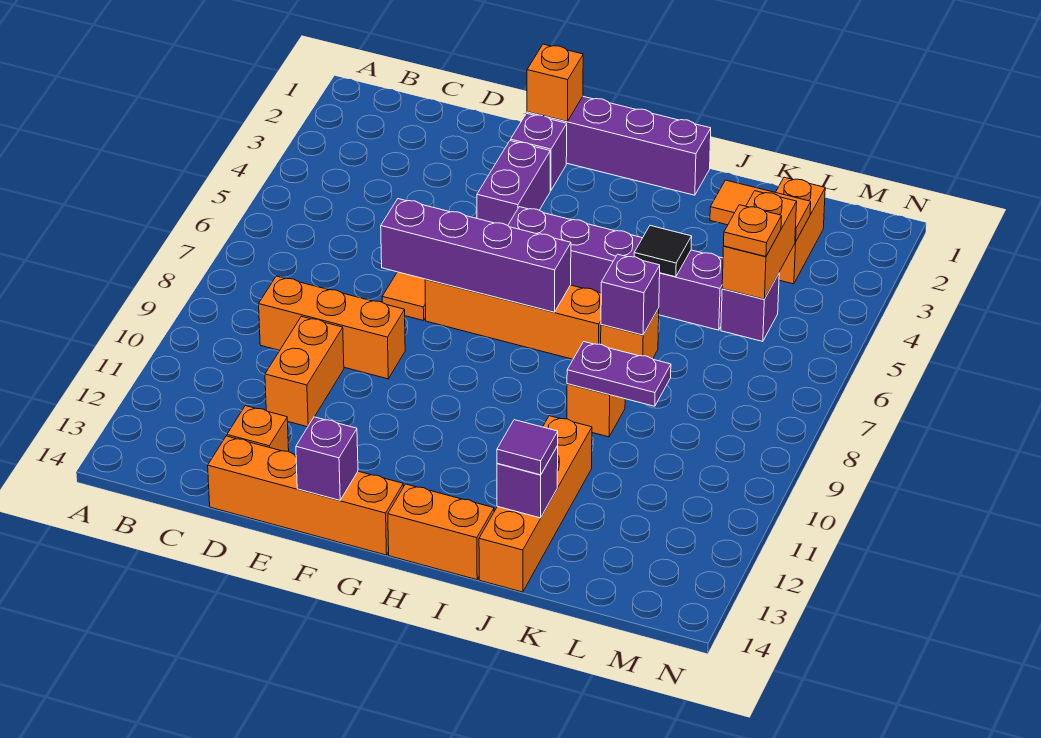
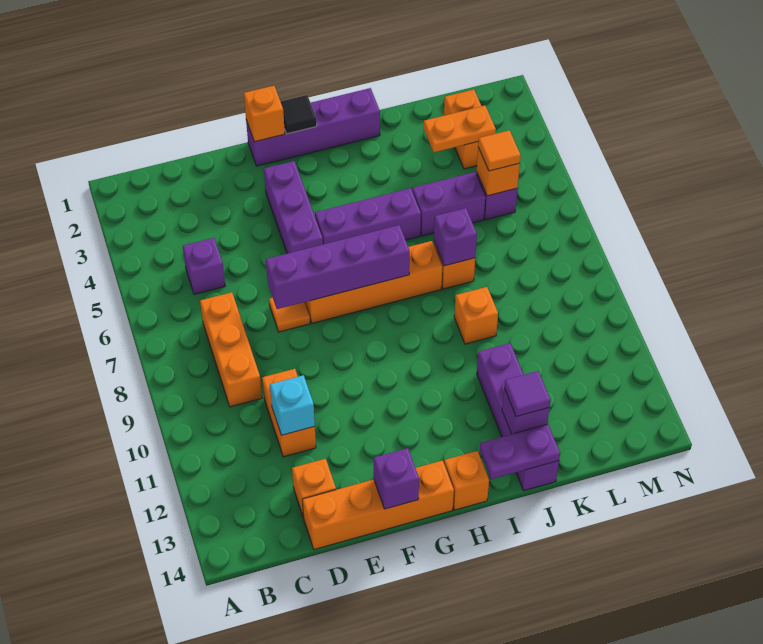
orange 1x3 brick [259,276,405,379] -> orange 1x3 brick turned to [200,292,262,407]
none -> cyan 1x1 brick [270,375,315,435]
purple 1x1 brick [511,113,567,191] -> purple 1x1 brick moved to [183,238,225,294]
purple 1x2 brick [477,141,550,226] -> purple 1x3 brick [264,161,323,253]
orange 1x2 brick [388,484,494,580] -> orange 1x1 brick [444,451,489,510]
black 1x1 tile [634,226,692,277] -> black 1x1 tile moved to [281,95,317,134]
purple 1x2 plate [567,342,671,406] -> purple 1x2 plate moved to [479,424,560,479]
orange 1x4 brick [479,416,592,592] -> purple 1x4 brick [477,343,559,491]
orange 1x2 tile [710,180,811,242] -> orange 1x2 plate [424,106,496,152]
orange 1x2 brick [722,191,797,299] -> orange 1x1 brick [477,147,520,196]
orange 1x1 plate [724,205,782,257] -> orange 1x1 tile [478,130,521,171]

